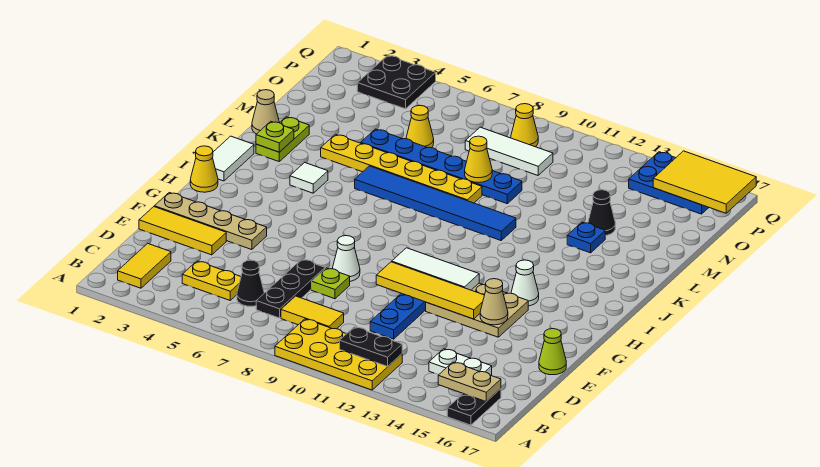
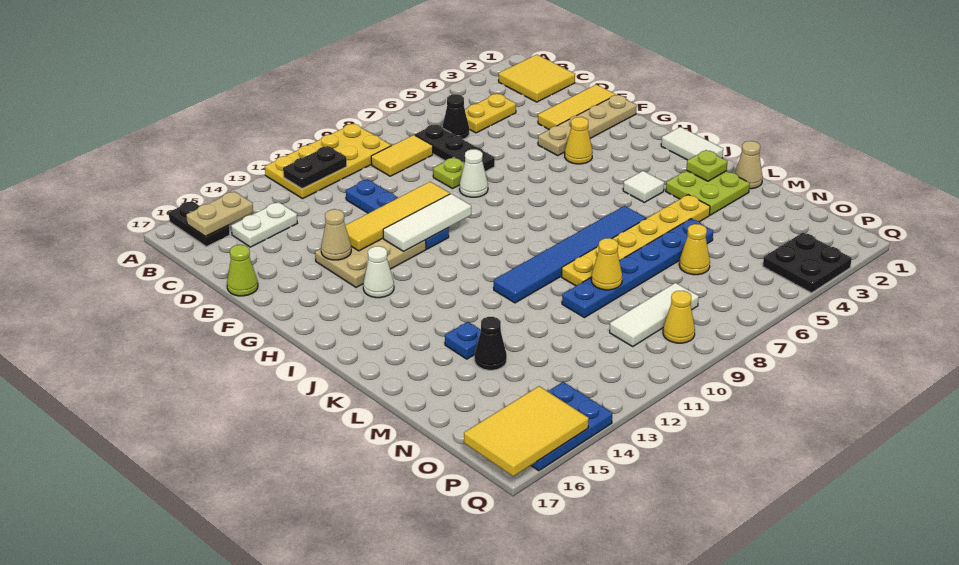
yellow 1x2 tile [118,243,171,288] -> yellow 2x2 tile [499,55,575,102]
yellow 1x1 cone [190,146,218,192] -> yellow 1x1 cone moved to [565,117,593,164]
lime 1x2 plate [256,117,309,161] -> lime 2x2 plate [666,171,750,215]

